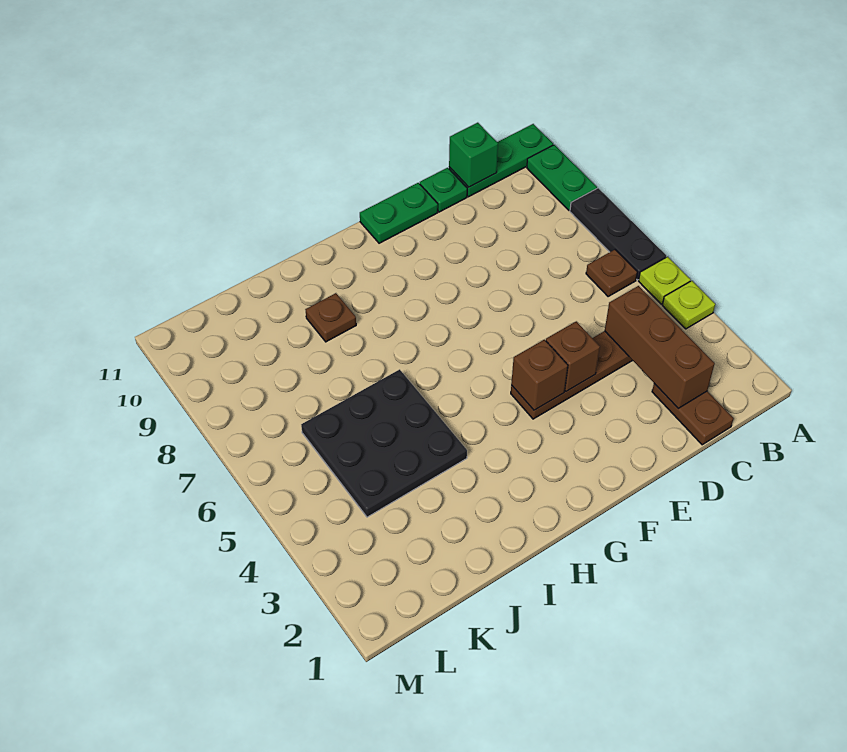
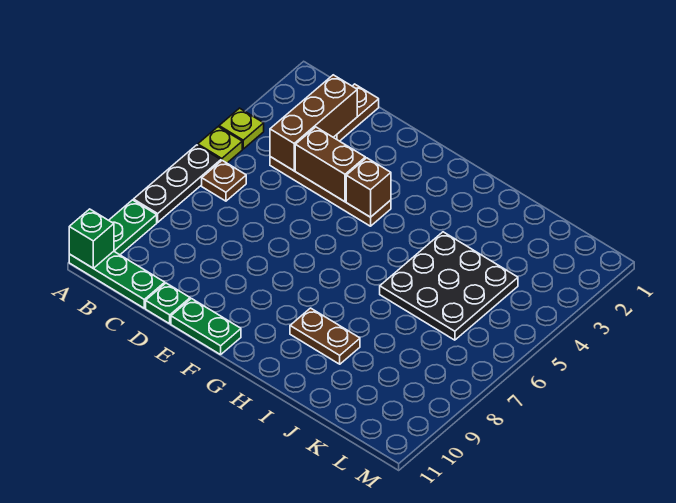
green 1x1 brick [449,123,498,187] -> green 1x1 brick moved to [69,209,114,268]
brown 1x1 brick [546,321,600,391] -> brown 1x2 brick [295,127,365,202]
brown 1x1 plate [305,293,356,342] -> brown 1x2 plate [290,308,360,364]

